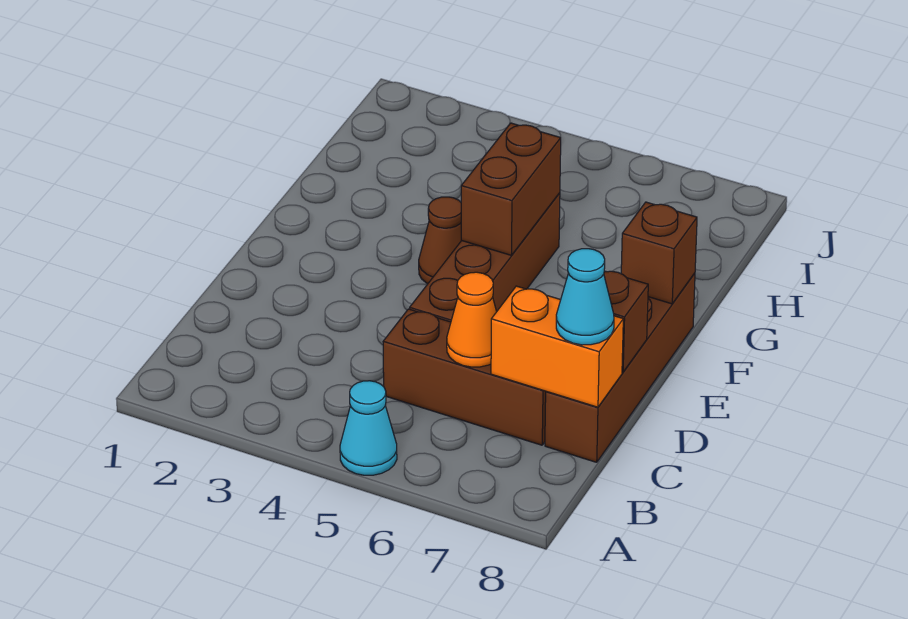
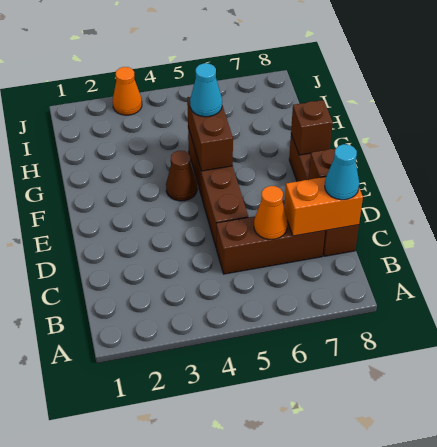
cyan 1x1 cone [340,381,397,475] -> cyan 1x1 cone moved to [190,63,222,117]
none -> orange 1x1 cone [113,67,142,115]

